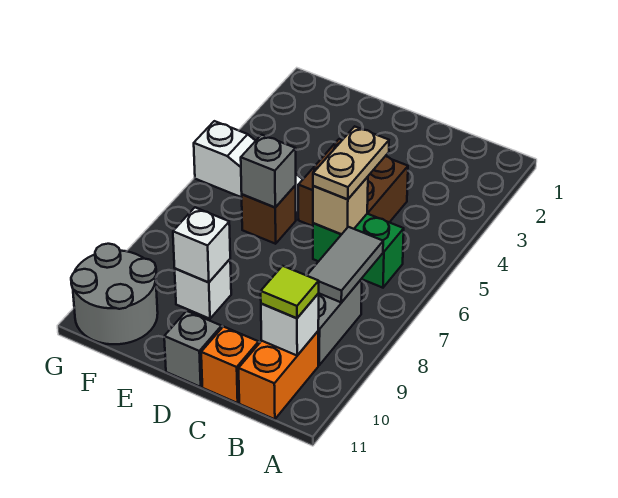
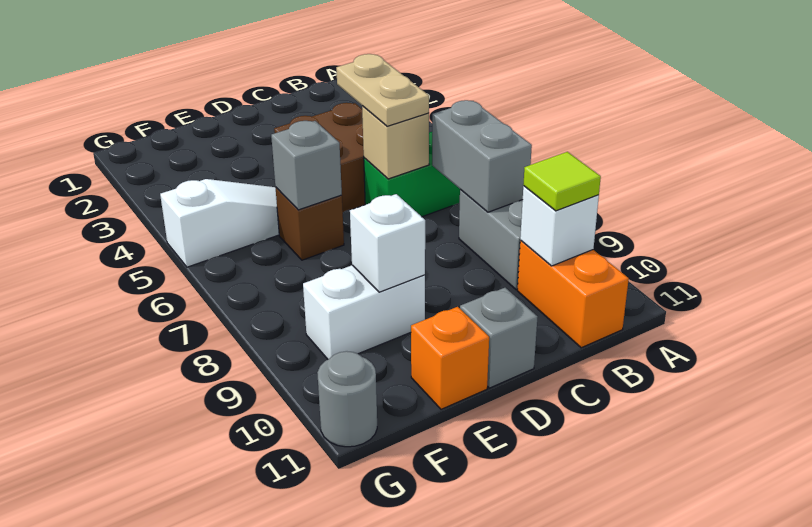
grey 1x2 tile [307,227,383,303] -> grey 1x2 brick [432,100,532,212]
orange 1x1 brick [201,327,259,403] -> orange 1x1 brick moved to [411,307,489,409]
white 1x1 brick [175,259,231,319] -> white 1x2 brick [303,265,425,359]
grey 2x2 round brick [71,244,158,344] -> grey 1x1 round brick [317,351,377,447]

